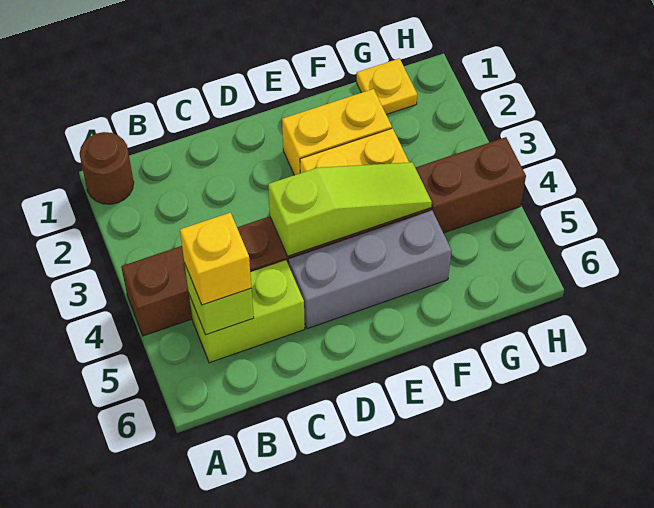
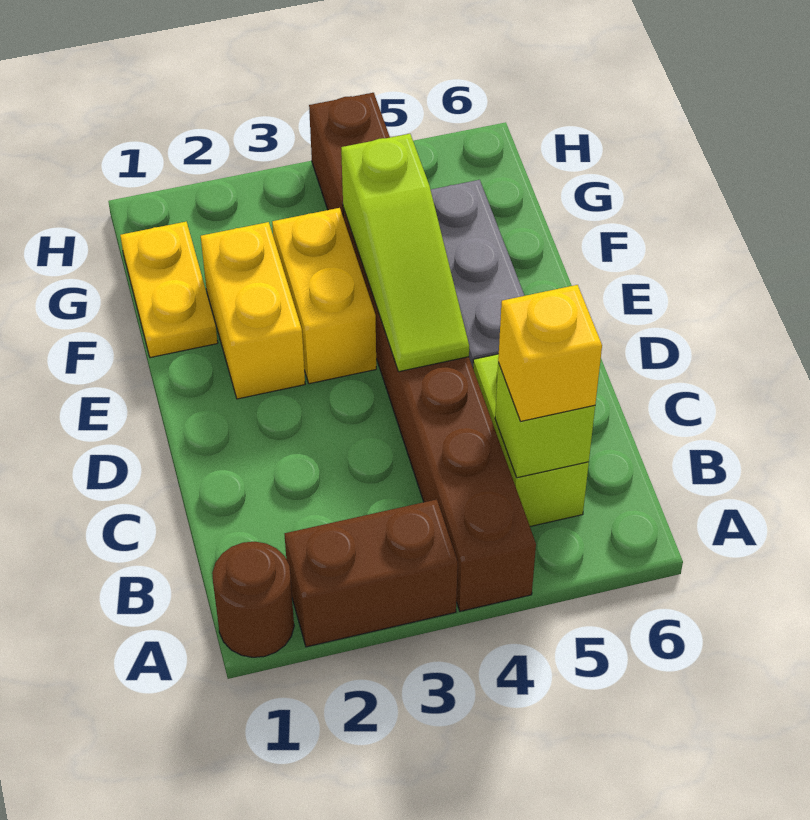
none -> brown 1x2 brick [285,499,458,647]
lime 1x3 slope [268,162,432,256] -> lime 1x3 slope turned to [341,134,469,372]
yellow 1x1 plate [357,58,417,115] -> yellow 1x2 plate [120,222,218,358]

